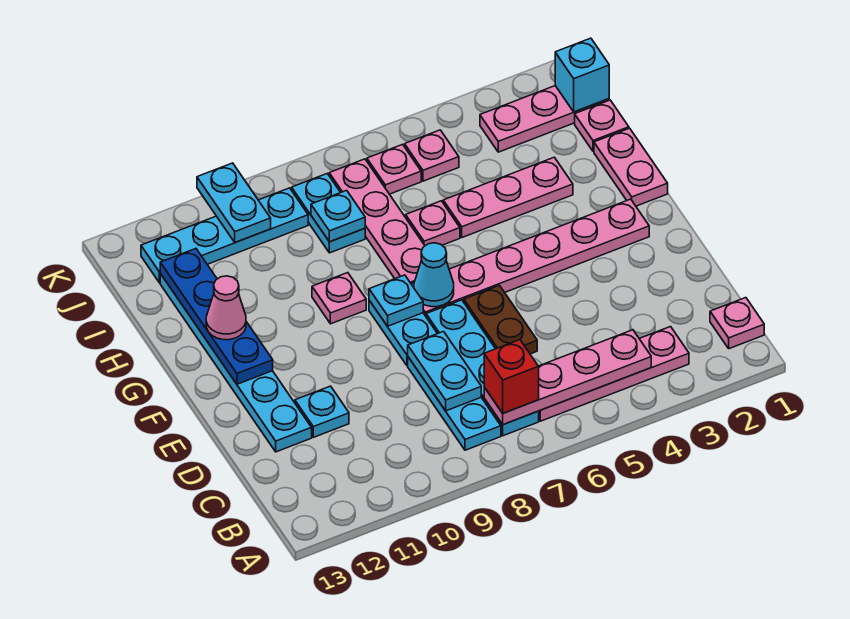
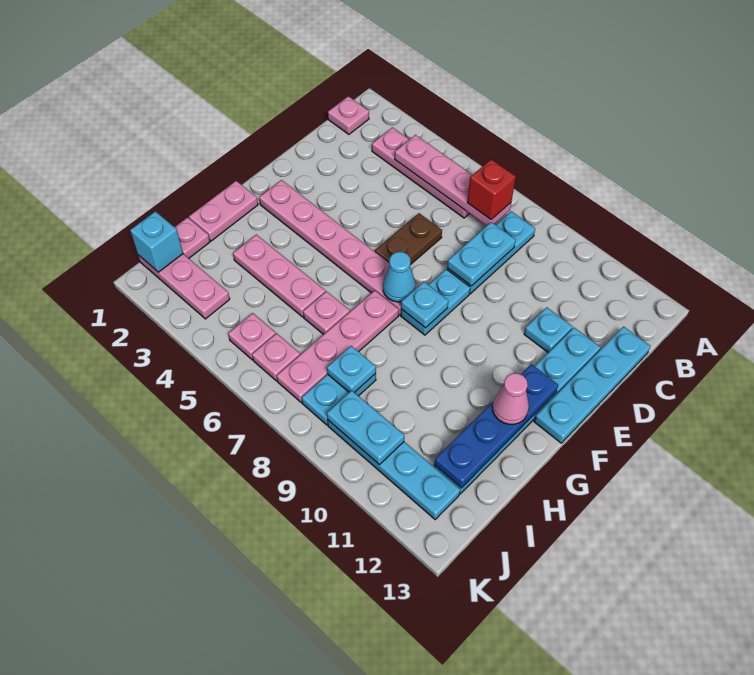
cyan 1x4 plate [426,300,539,436] -> cyan 1x4 plate moved to [534,327,650,443]
pink 1x1 plate [312,273,366,324] -> none
cyan 1x2 plate [197,163,271,243] -> cyan 1x2 plate turned to [327,390,404,465]

